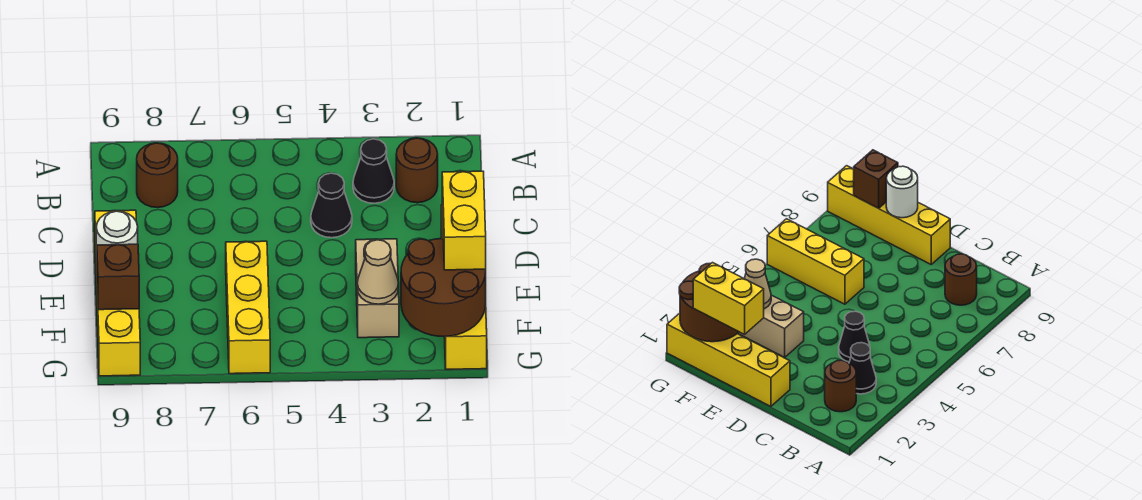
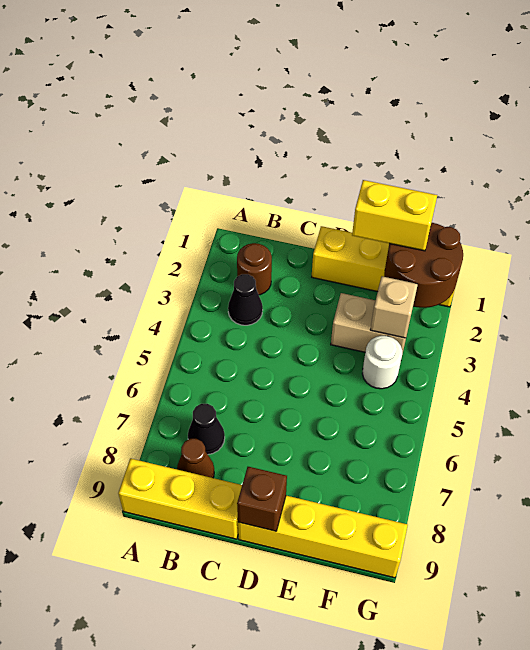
brown 1x1 round brick [137,143,178,208] -> brown 1x1 cone [177,439,214,478]
black 1x1 cone [311,173,352,238] -> black 1x1 cone moved to [188,404,225,454]
yellow 1x3 brick [226,241,270,374] -> yellow 1x3 brick moved to [118,458,242,539]
white 1x1 round brick [96,211,138,261] -> white 1x1 round brick moved to [362,336,402,389]
tan 1x1 cone [357,240,399,304] -> tan 1x1 brick [370,276,418,338]
brown 1x1 brick [97,244,139,310] -> brown 1x1 brick moved to [237,467,287,531]

